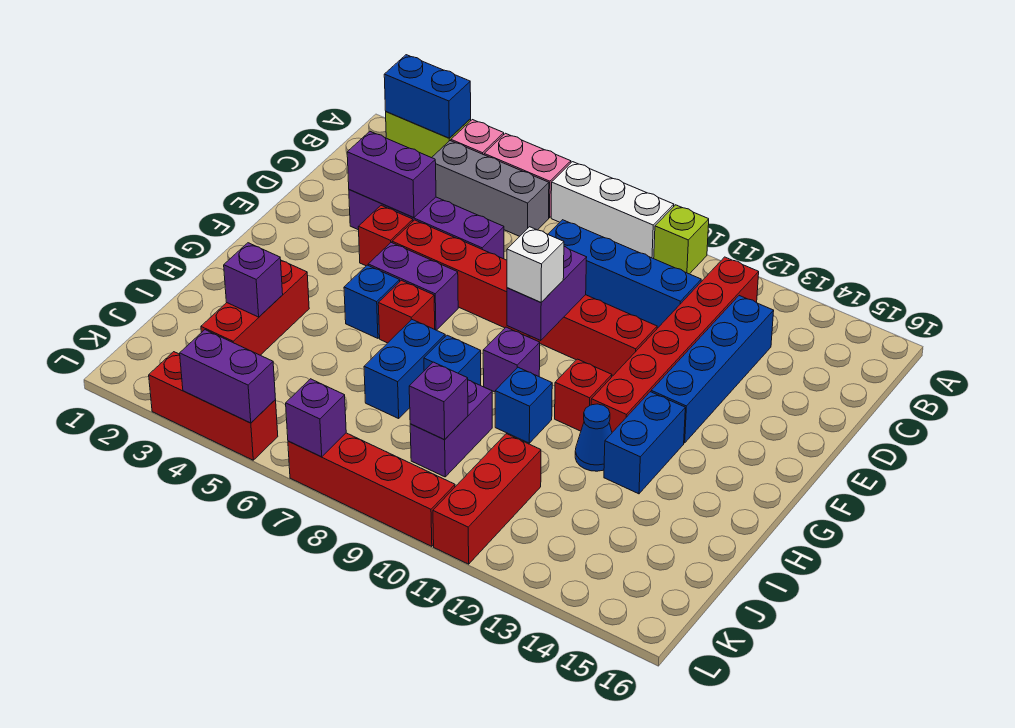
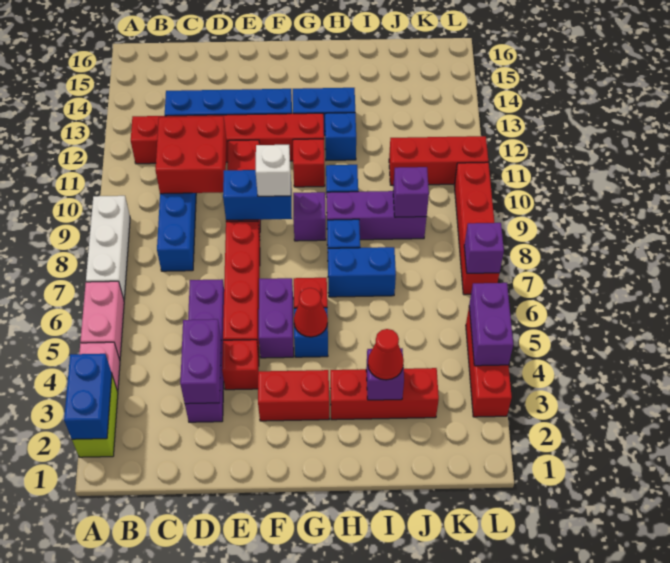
lime 1x1 brick [654,205,709,274] -> none
grey 1x3 brick [432,141,549,236] -> none
none -> red 2x2 brick [156,116,226,194]
purple 1x2 brick [507,247,587,341] -> blue 1x2 brick [223,170,292,220]
none -> red 1x2 brick [258,370,329,421]
none -> red 1x1 cone [294,288,328,337]
blue 1x1 cone [575,404,612,471] -> blue 1x1 brick [325,113,356,160]
none -> red 1x1 cone [368,329,404,380]
purple 1x2 brick [410,380,492,477] -> purple 1x3 brick [327,191,426,240]

